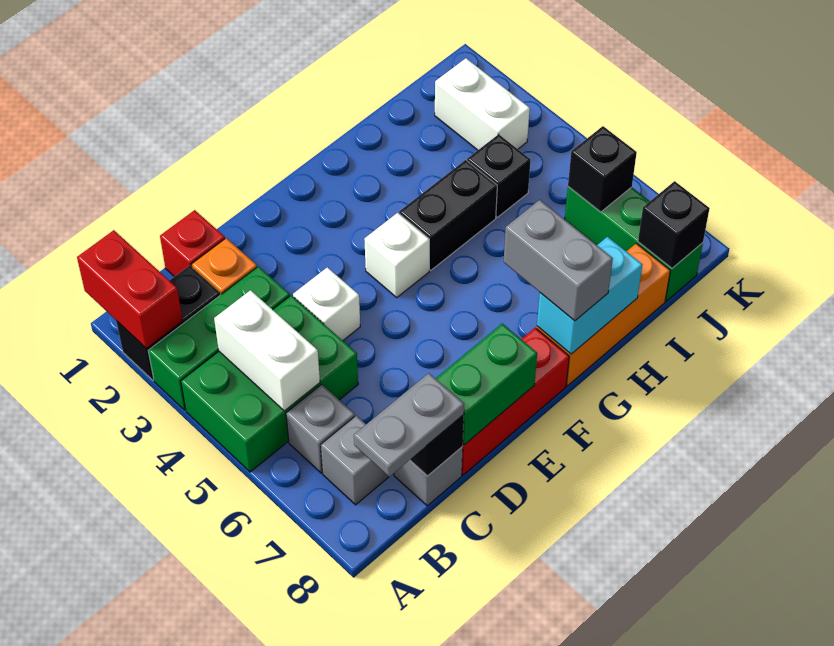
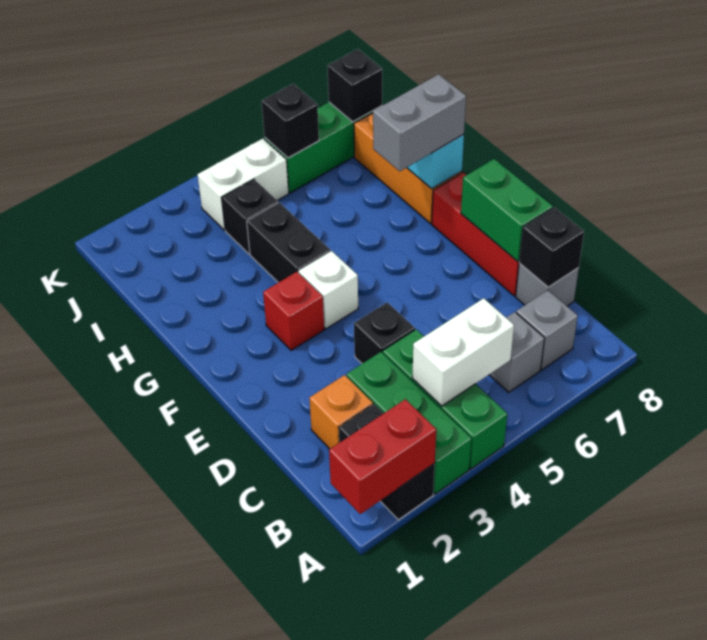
green 2x3 brick [181,295,358,472] -> green 1x3 brick [383,329,507,469]
grey 1x2 plate [354,373,464,477] -> none
red 1x1 brick [160,210,225,277] -> red 1x1 brick moved to [263,272,324,350]
white 1x1 brick [293,267,360,340] -> black 1x1 brick [354,302,415,363]
white 1x2 brick [435,58,530,150] -> white 1x2 brick moved to [198,139,289,230]

